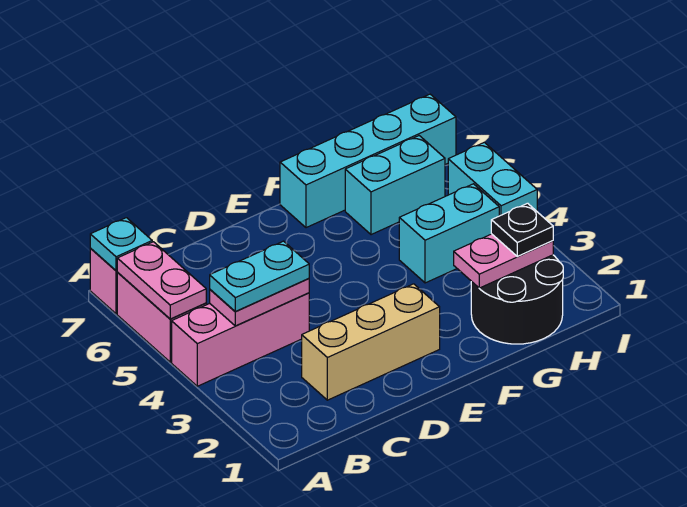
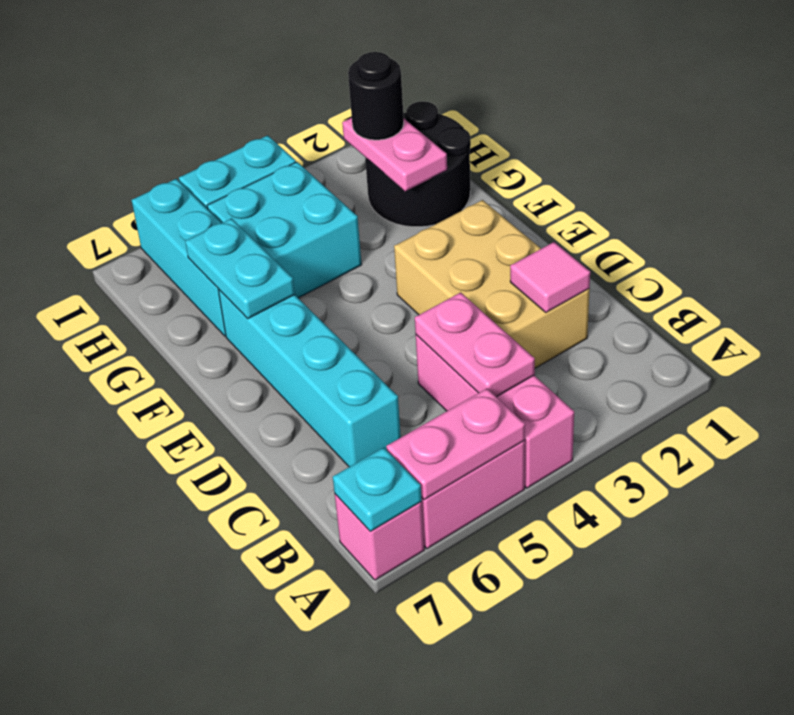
cyan 1x2 plate [210,241,309,311] -> cyan 1x2 plate moved to [185,218,295,319]
tan 1x3 brick [302,284,440,400] -> tan 2x3 brick [394,200,590,368]
none -> pink 1x1 tile [510,242,590,312]
cyan 1x4 brick [280,94,456,228] -> cyan 1x4 brick moved to [218,289,401,467]
cyan 1x2 brick [399,184,499,283] -> cyan 2x2 brick [207,162,362,298]
cyan 1x2 brick [345,136,445,235] -> cyan 1x3 brick [132,179,226,336]
black 1x1 plate [491,203,553,257] -> black 1x1 round brick [348,52,404,140]

